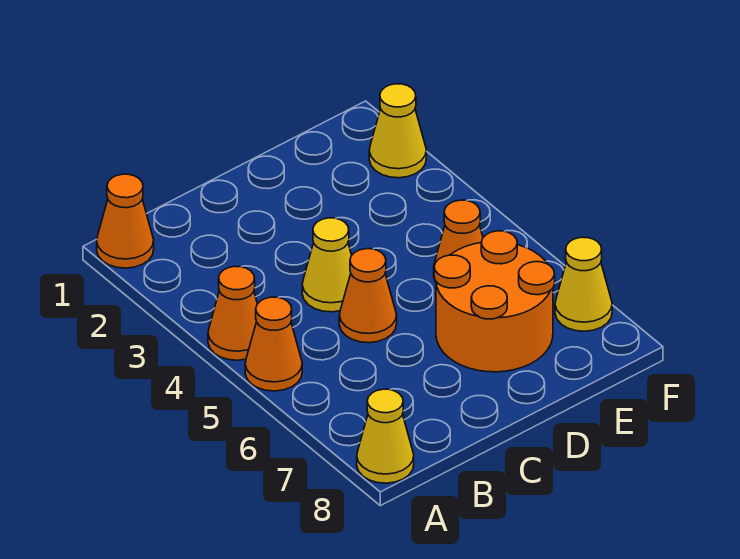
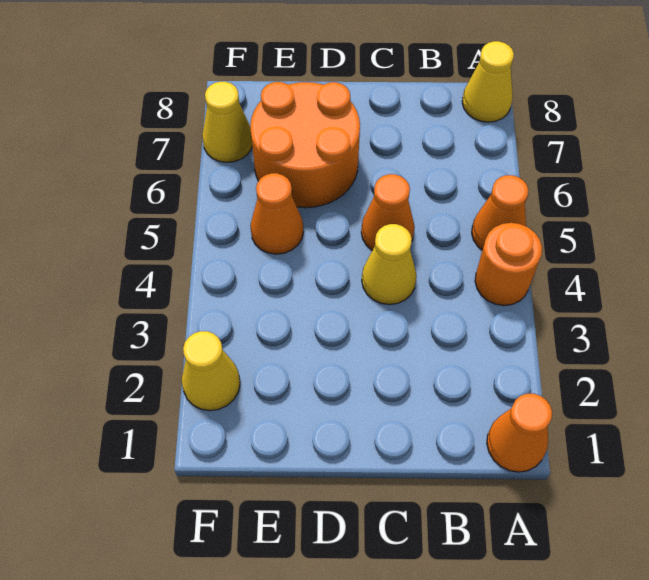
orange 1x1 cone [208,266,257,360] -> orange 1x1 round brick [475,223,542,306]

